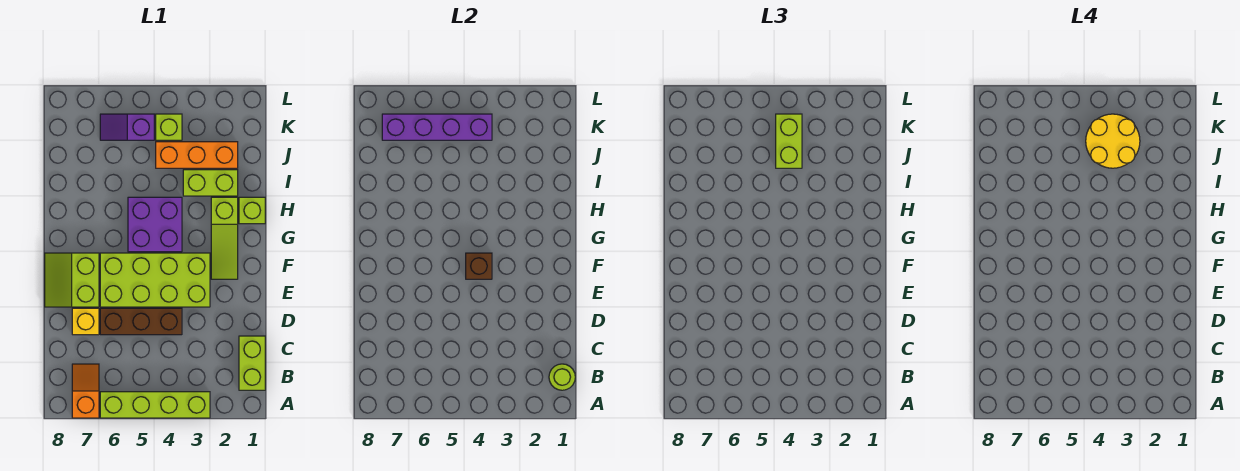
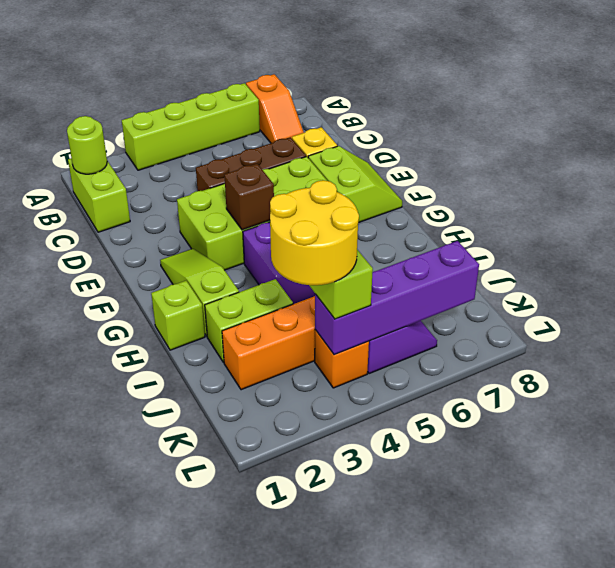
lime 1x1 brick [156,114,182,140] -> orange 1x1 brick [315,330,369,388]

